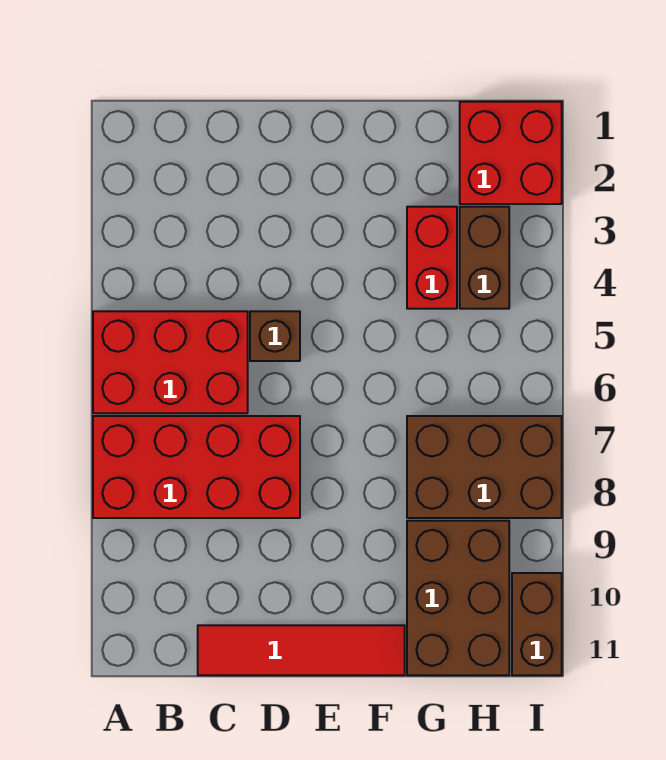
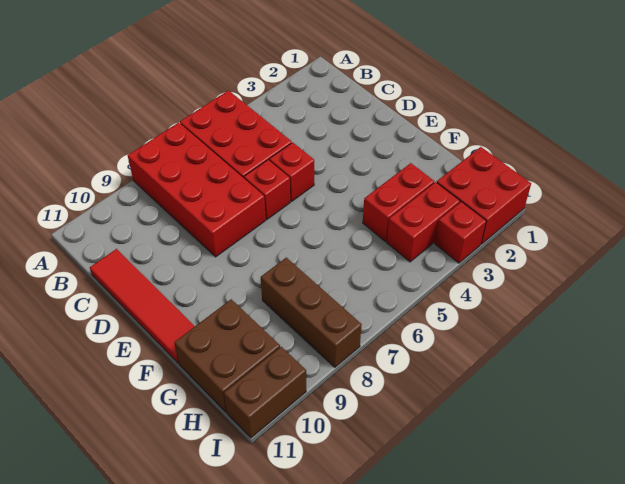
brown 1x1 brick [250,311,300,361] -> red 1x1 brick [269,143,314,201]
none -> red 1x1 brick [244,160,290,219]
brown 2x3 brick [407,416,562,518] -> brown 1x3 brick [261,258,362,367]
brown 2x3 brick [407,521,509,675] -> brown 2x2 brick [174,299,280,412]
brown 1x2 brick [460,207,509,309] -> red 1x2 brick [387,182,460,262]
none -> red 1x1 brick [435,202,486,263]

